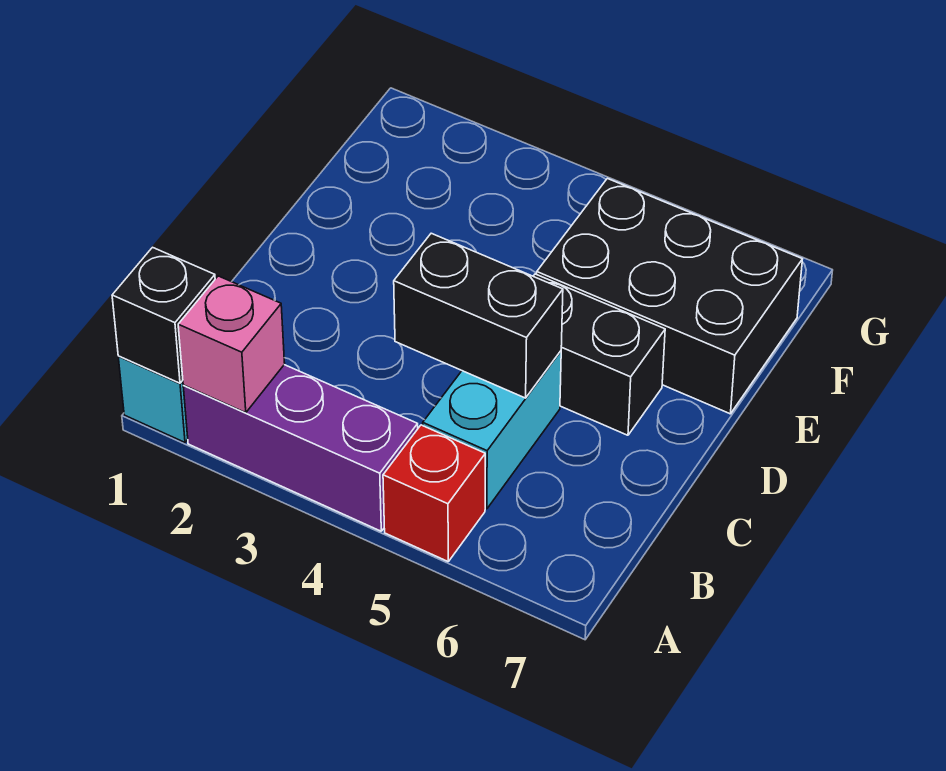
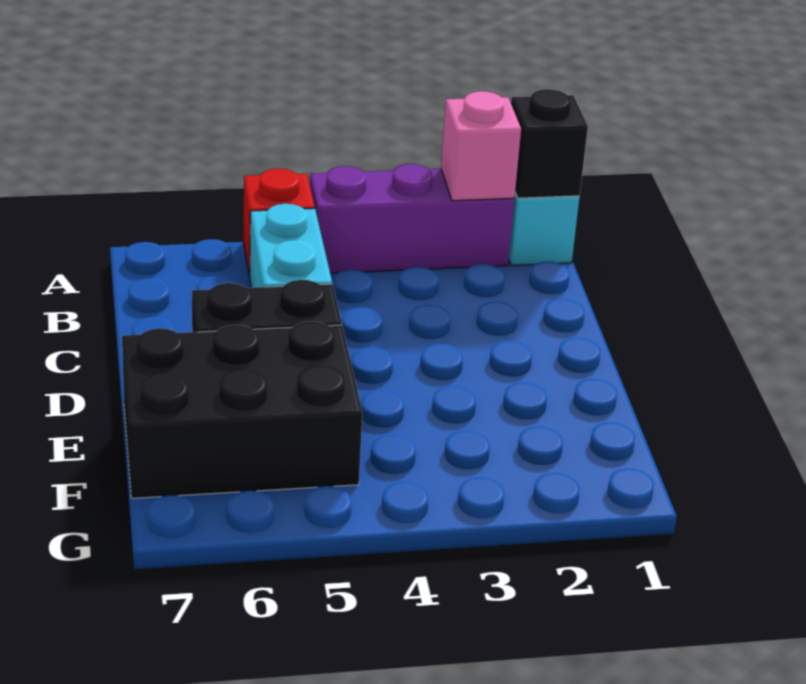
black 1x2 brick [394,233,563,398] -> none

